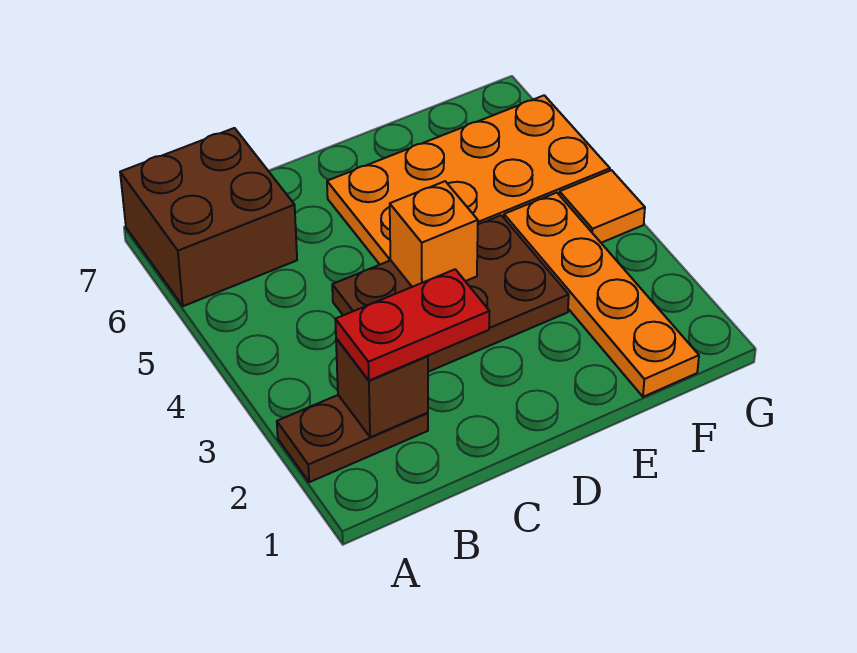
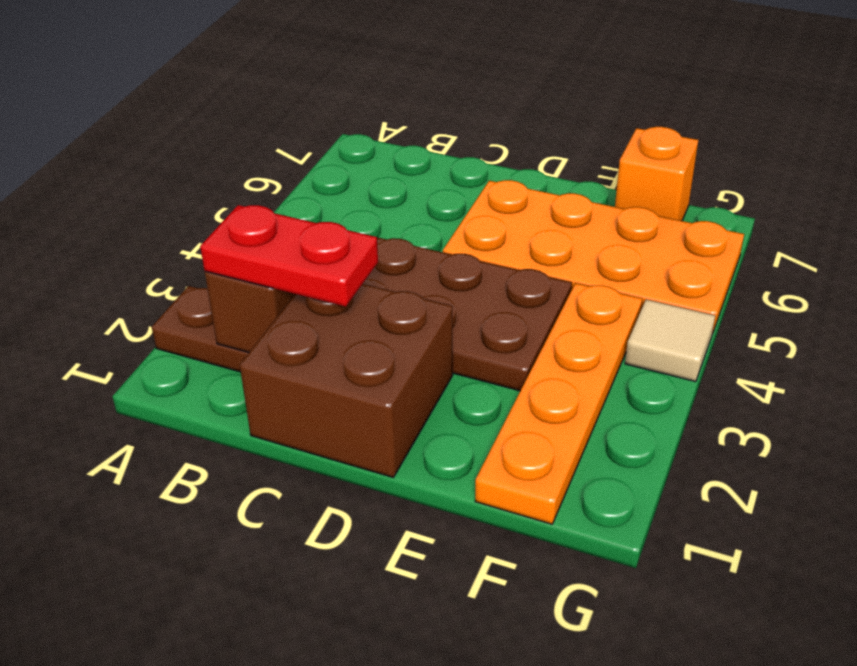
brown 2x2 brick [120,128,297,306] -> brown 2x2 brick moved to [240,284,453,478]
orange 1x1 brick [390,181,478,287] -> orange 1x1 brick moved to [615,127,698,221]
orange 1x1 tile [559,170,645,243] -> tan 1x1 tile [625,299,715,382]

